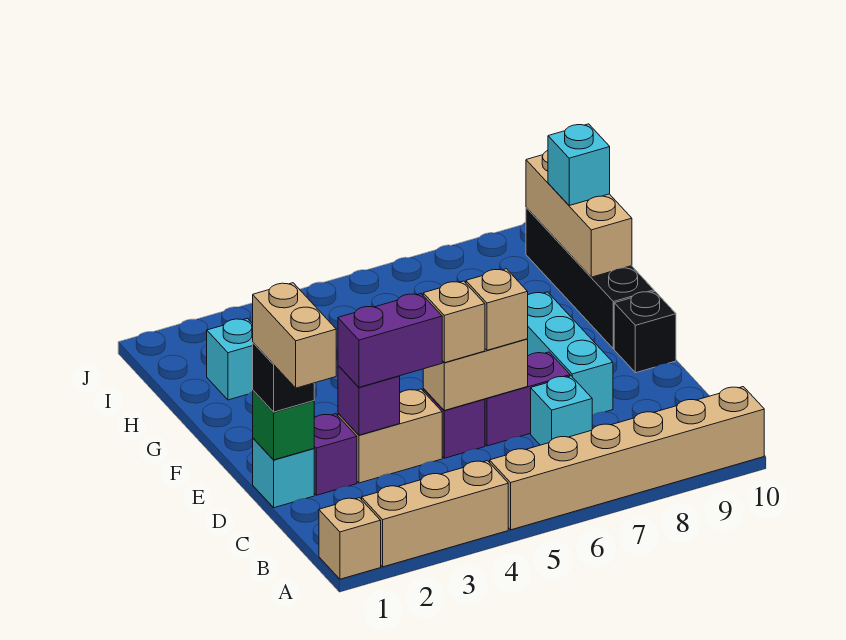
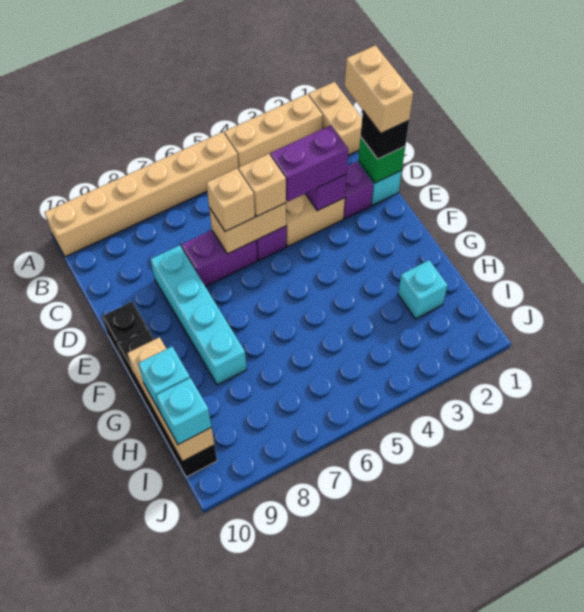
tan 1x1 brick [319,498,381,579] -> tan 1x2 brick [309,82,362,155]
cyan 1x1 brick [531,376,592,445] -> cyan 1x1 brick moved to [156,378,211,444]
cyan 1x3 brick [528,292,613,415] -> cyan 1x4 brick [150,245,247,385]

